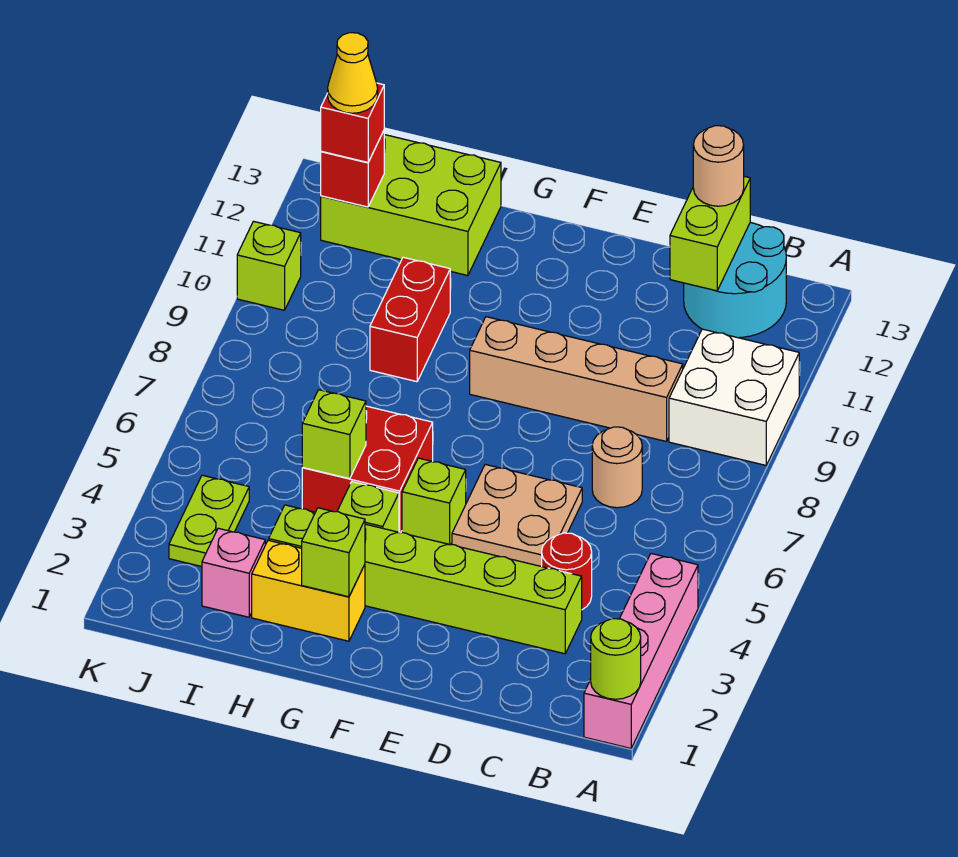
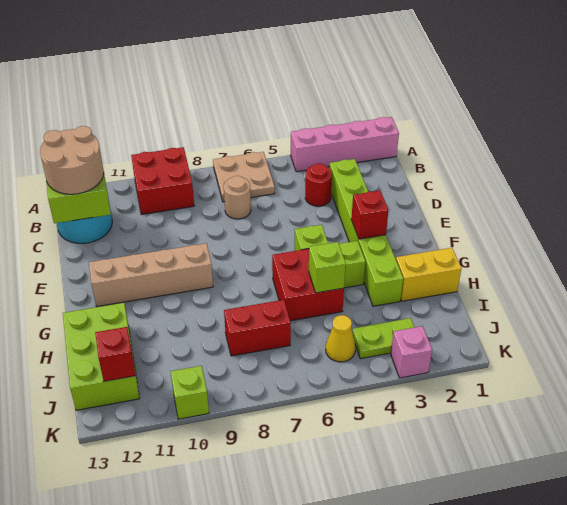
lime 1x1 round brick [591,619,641,699] -> none
white 2x2 brick [669,329,799,465] -> red 2x2 brick [131,147,194,215]
tan 1x4 brick [470,317,683,442] -> tan 1x4 brick turned to [89,243,213,307]
tan 1x1 round brick [693,126,744,206] -> tan 2x2 round brick [40,126,104,194]
tan 2x2 plate [452,464,582,566] -> tan 2x2 plate moved to [213,152,275,202]
yellow 1x2 brick [252,540,365,641] -> yellow 1x2 brick turned to [396,248,461,301]
lime 1x1 brick [302,508,365,597] -> none
red 1x2 brick [370,257,450,382] -> red 1x2 brick moved to [224,300,291,356]
pink 1x1 brick [202,528,265,617] -> pink 1x1 brick moved to [391,326,432,378]
red 1x1 brick [321,83,384,162] -> red 1x1 brick moved to [351,191,388,239]
yellow 1x1 cone [328,33,378,113] -> yellow 1x1 cone moved to [326,315,355,362]

